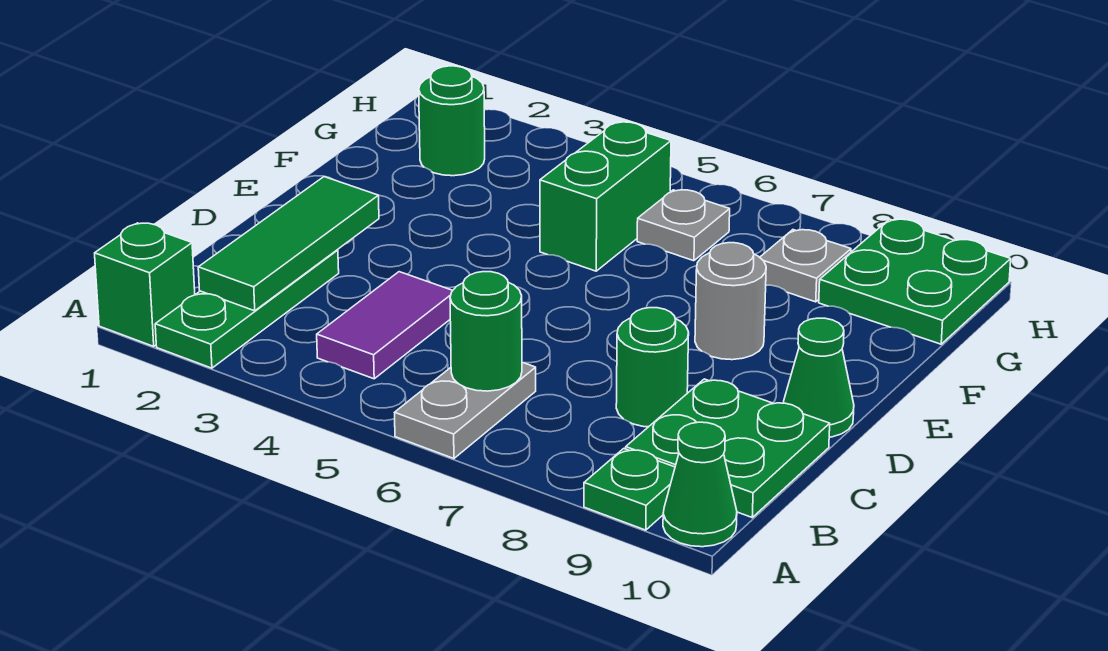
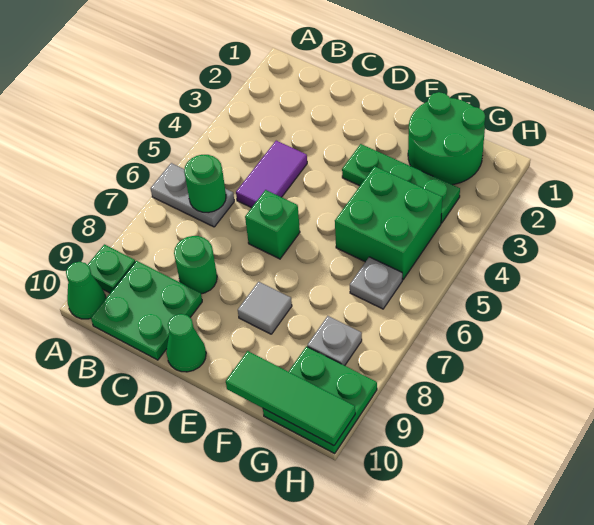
green 1x1 brick [95,223,195,346] -> green 1x1 brick moved to [245,190,300,259]
green 1x3 plate [155,250,339,368] -> green 1x3 plate moved to [342,144,460,223]
green 1x3 tile [198,177,379,311] -> green 1x3 tile moved to [226,351,355,446]
purple 1x2 tile [317,272,453,379] -> purple 1x2 tile turned to [236,141,307,208]
grey 1x1 round brick [695,243,766,360] -> grey 1x1 tile [238,282,292,334]
green 1x2 brick [540,122,671,271] -> green 2x2 brick [335,166,442,280]
green 1x1 round brick [419,66,485,176] -> green 2x2 round brick [408,92,485,185]

